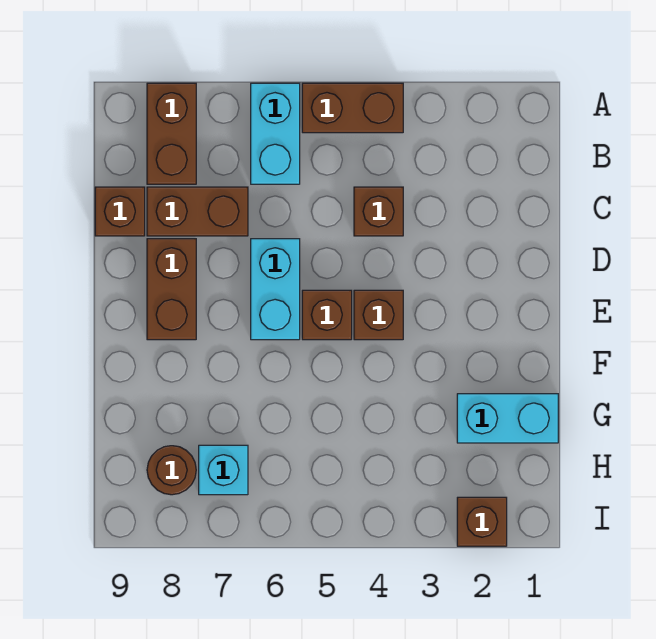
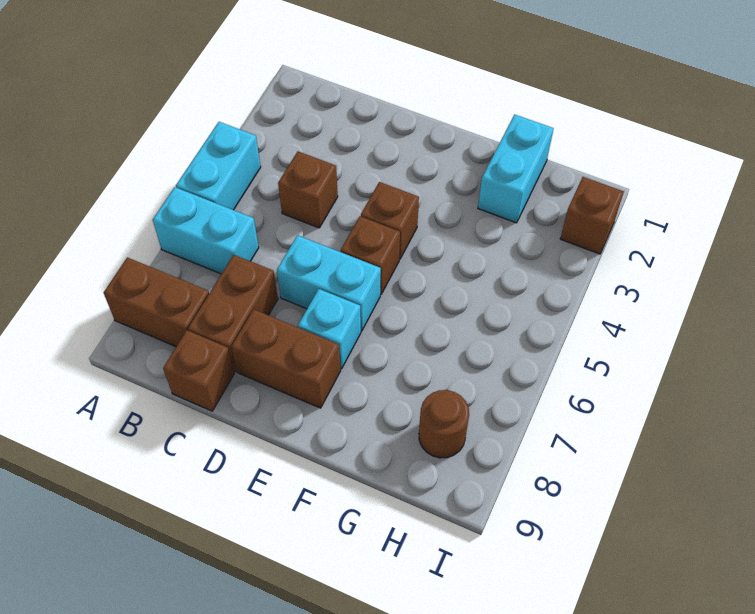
brown 1x2 brick [302,83,403,133] -> cyan 1x2 brick [176,122,261,210]
cyan 1x1 brick [199,445,248,495] -> cyan 1x1 brick moved to [298,289,361,369]

